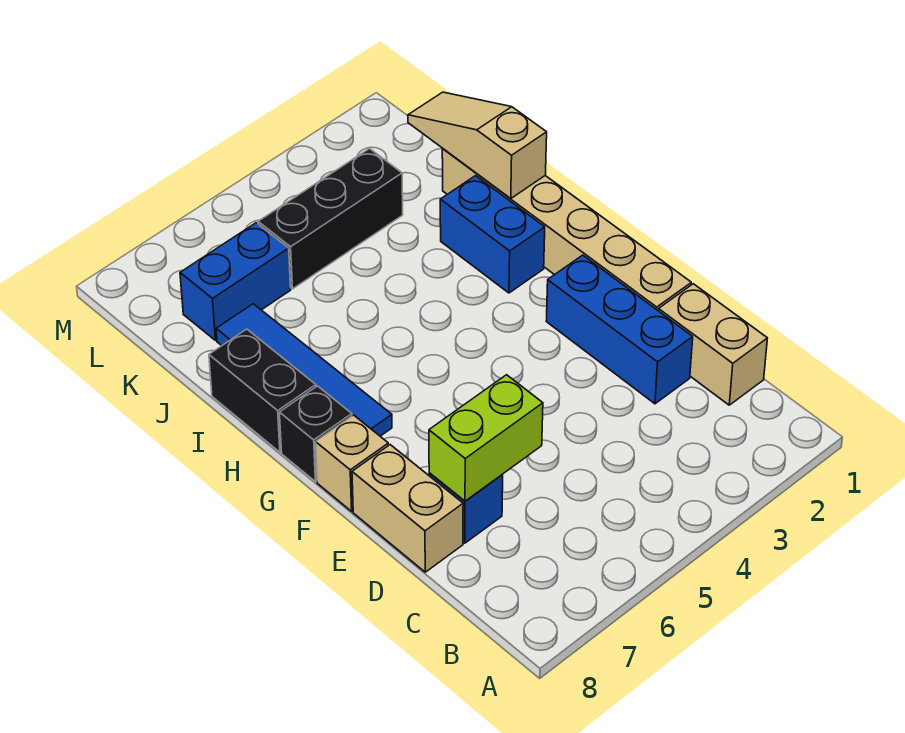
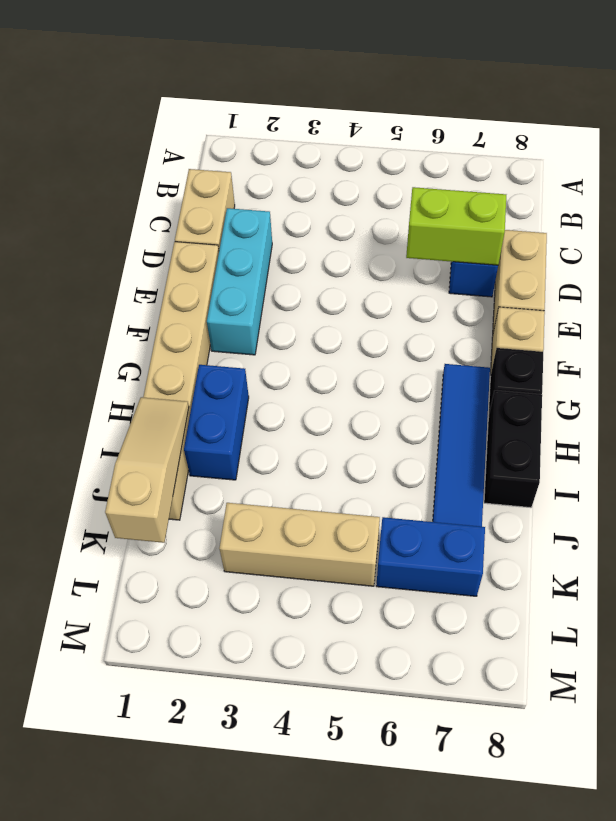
blue 1x3 brick [546,255,693,404] -> cyan 1x3 brick [207,208,272,355]
tan 1x3 slope [408,92,547,199] -> tan 1x3 slope turned to [105,397,189,543]
black 1x3 brick [258,149,403,289] -> tan 1x3 brick [219,503,380,586]

